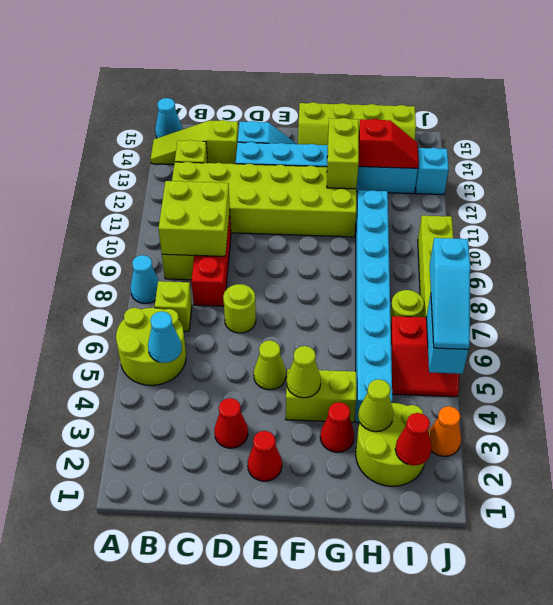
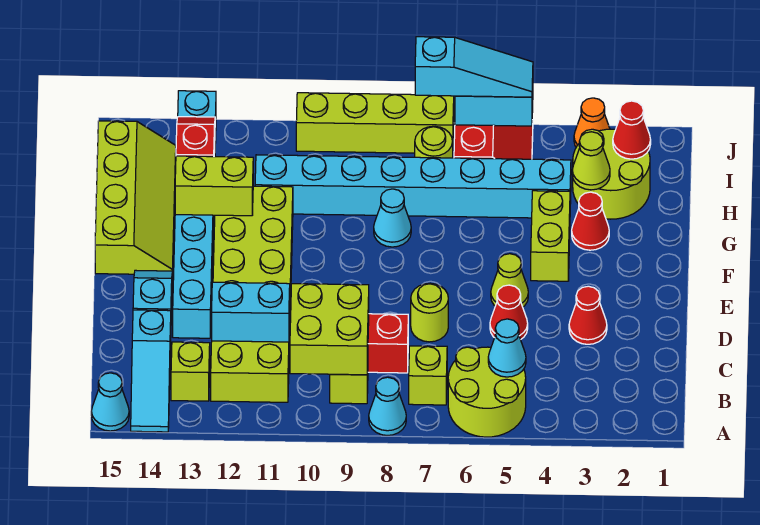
lime 1x3 slope [150,120,238,164] -> cyan 1x3 slope [131,310,171,432]
none -> cyan 1x2 brick [212,282,290,342]
red 1x1 cone [248,431,282,481] -> red 1x1 cone moved to [490,285,528,340]
lime 1x1 cone [287,346,321,398] -> none
none -> cyan 1x1 cone [374,189,411,247]

